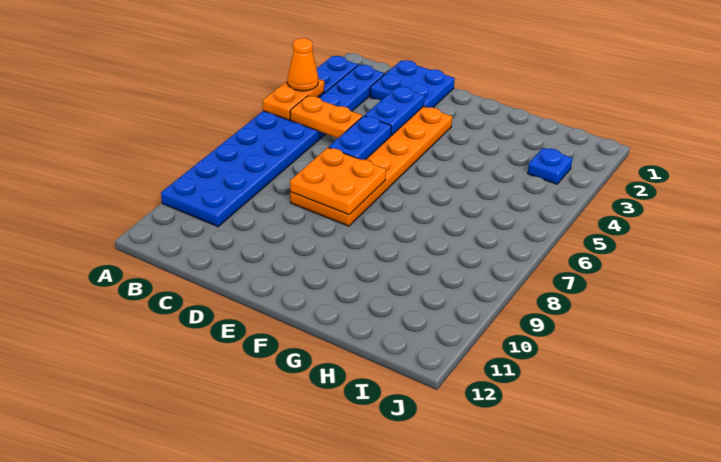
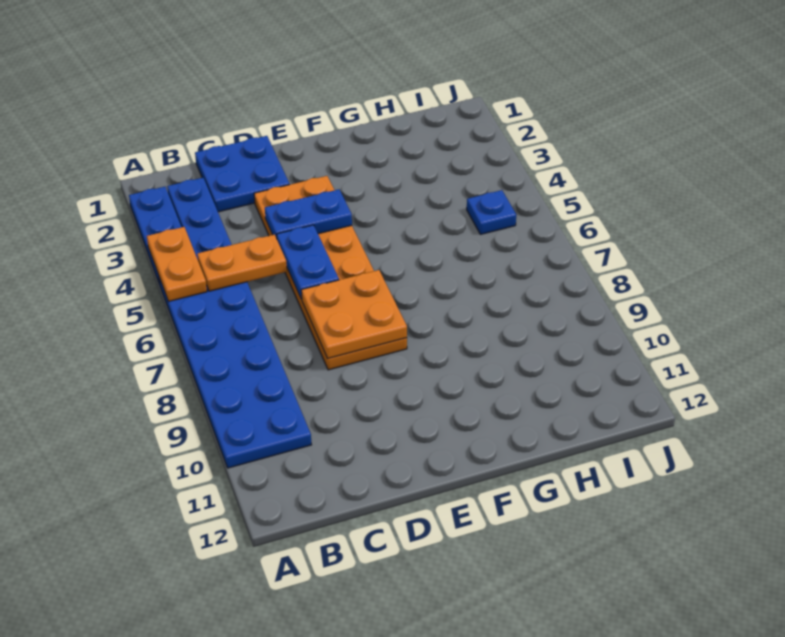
orange 1x1 cone [287,38,318,91] -> none
blue 1x2 plate [365,86,424,135] -> blue 1x2 plate turned to [265,190,352,239]
blue 1x1 plate [528,148,572,184] -> blue 1x1 plate moved to [467,190,516,234]

